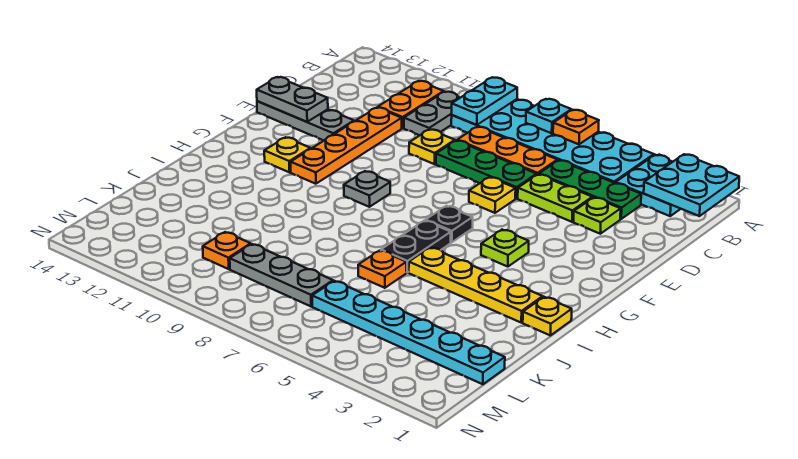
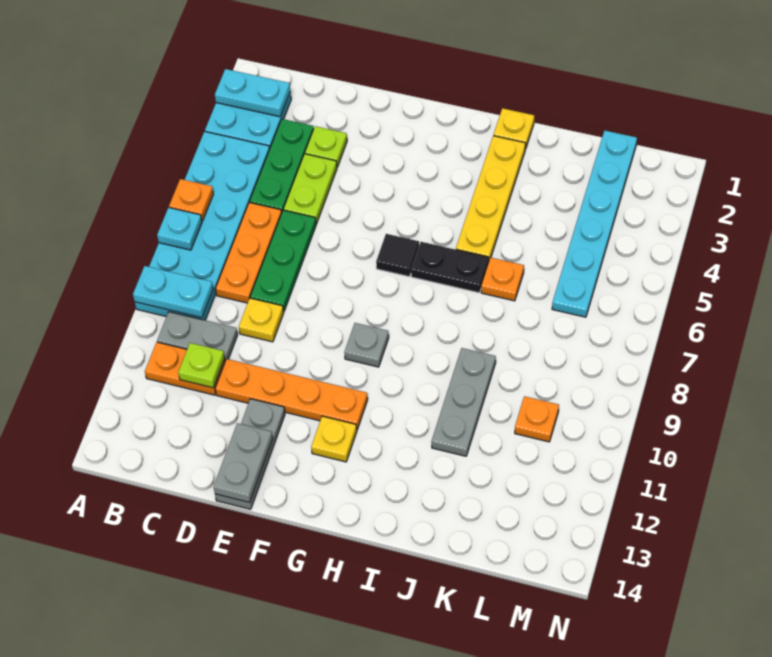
cyan 2x2 plate [644,154,739,216] -> cyan 1x2 plate [215,69,290,117]
yellow 1x1 plate [469,177,516,213] -> none
lime 1x1 plate [481,230,529,267] -> lime 1x1 plate moved to [178,343,225,388]
black 1x1 plate [425,206,473,242] -> black 1x1 tile [376,234,419,276]
grey 1x3 plate [230,244,333,306] -> grey 1x3 plate moved to [431,348,496,456]

